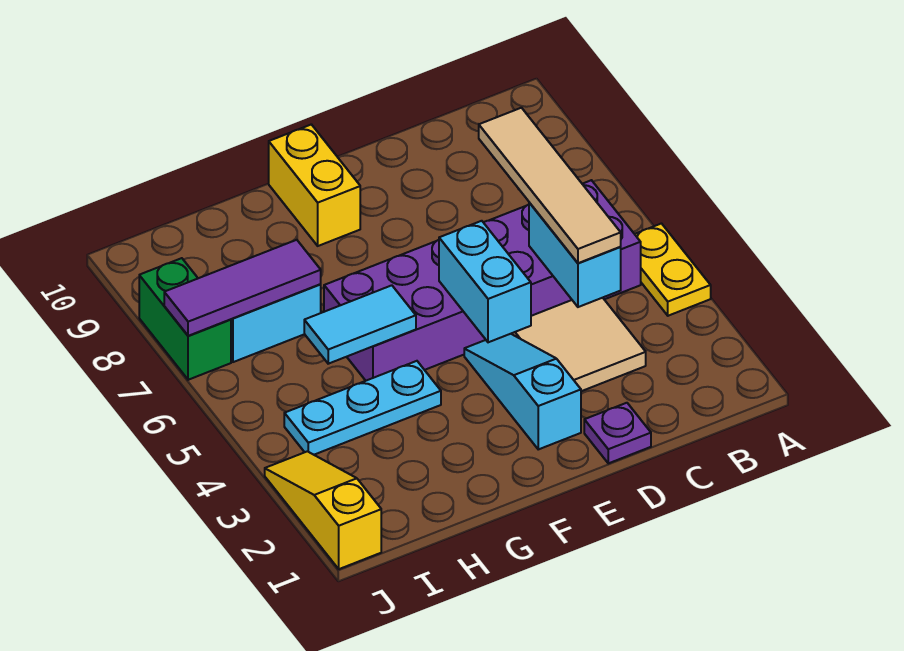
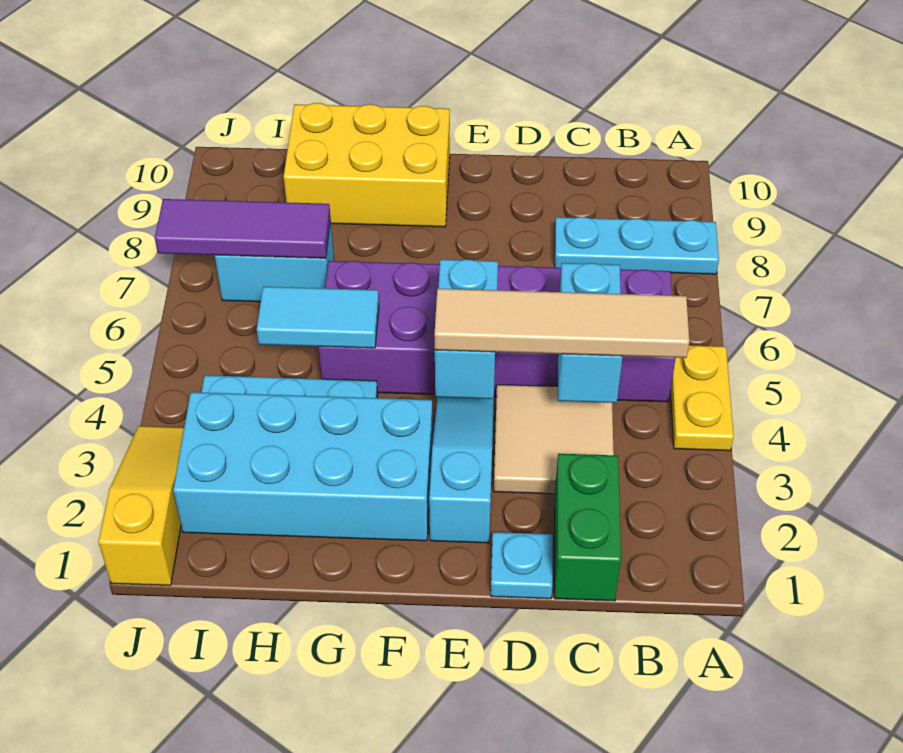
none -> cyan 1x3 plate [555,217,719,274]
tan 1x4 tile [479,108,621,263] -> tan 1x4 tile turned to [434,289,689,358]
purple 1x1 plate [584,403,651,463] -> cyan 1x1 plate [491,532,553,599]
none -> cyan 2x4 brick [173,392,433,541]
yellow 1x2 brick [269,124,360,246] -> yellow 2x3 brick [284,103,450,227]
green 1x2 brick [139,258,231,380] -> green 1x2 brick moved to [554,454,621,601]

